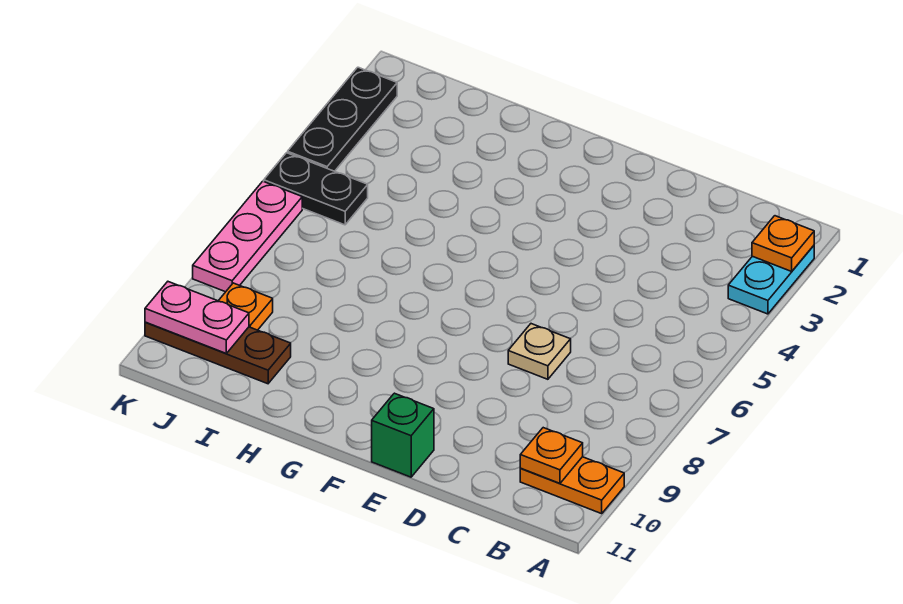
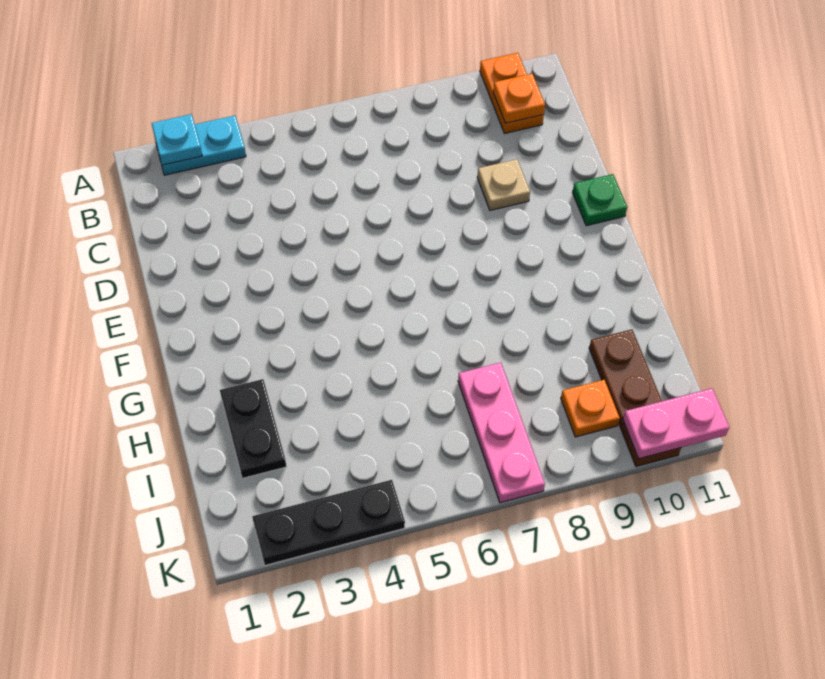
orange 1x1 plate [752,216,814,271] -> cyan 1x1 plate [152,114,202,165]
tan 1x1 plate [508,324,571,379] -> tan 1x1 plate moved to [477,159,530,210]
green 1x1 brick [372,393,434,477] -> green 1x1 plate [573,174,627,226]
black 1x2 plate [264,153,368,225] -> black 1x2 plate moved to [220,379,286,478]
pink 1x2 plate [145,282,249,353] -> pink 1x2 plate turned to [623,388,729,459]
pink 1x3 plate [193,181,302,292] -> pink 1x3 plate turned to [458,363,545,503]

